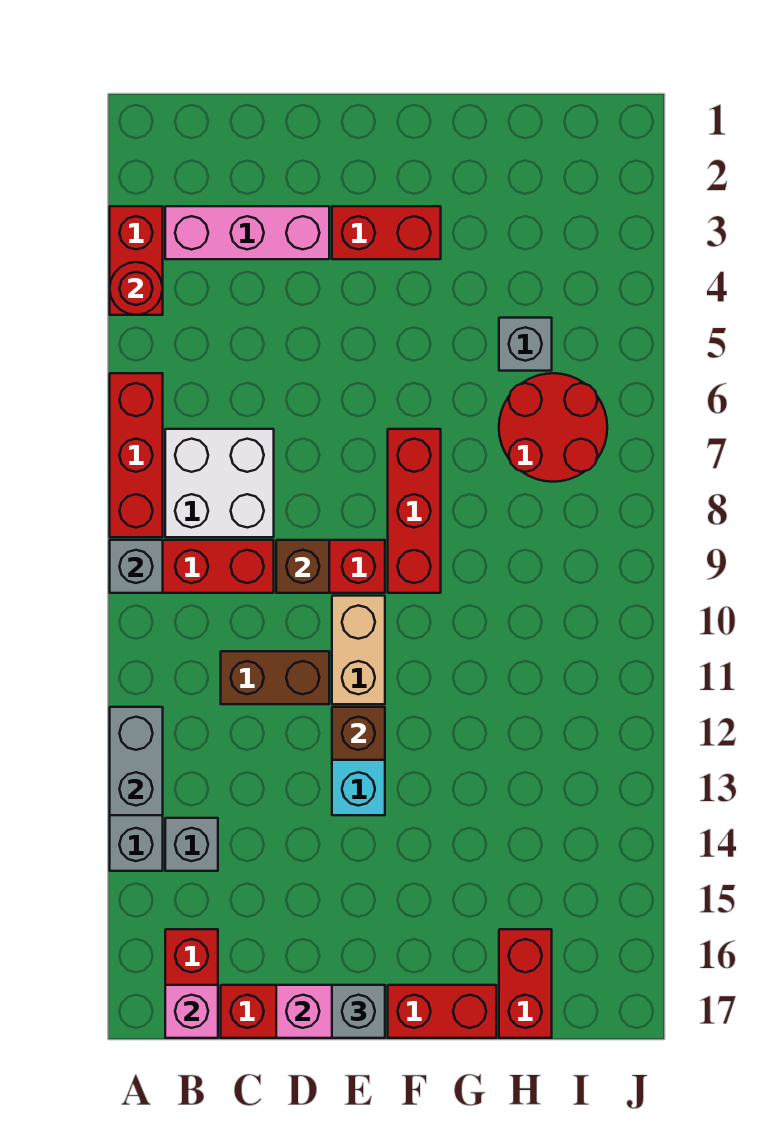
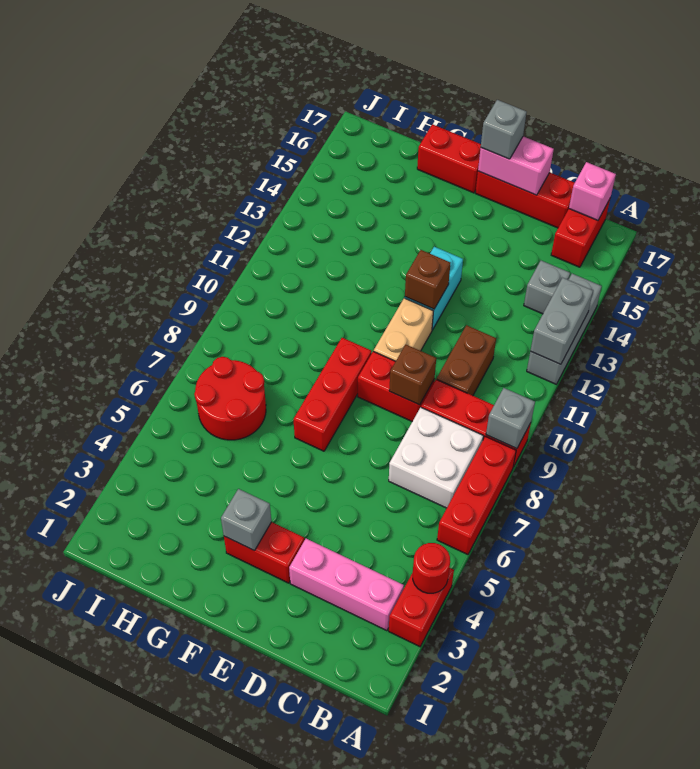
brown 1x2 brick [221,651,329,704] -> brown 1x2 brick turned to [437,325,496,396]
grey 1x1 brick [499,318,552,371] -> grey 1x1 brick moved to [221,489,272,551]
red 1x2 brick [499,929,552,1038] -> none

